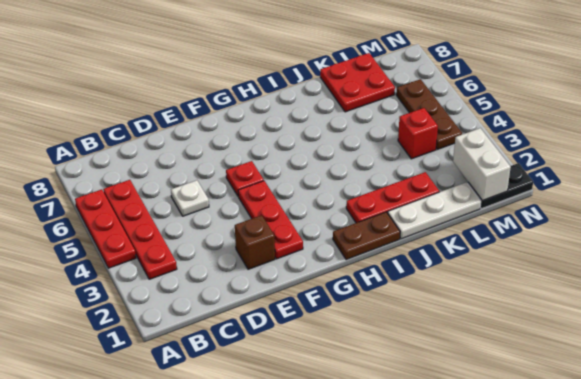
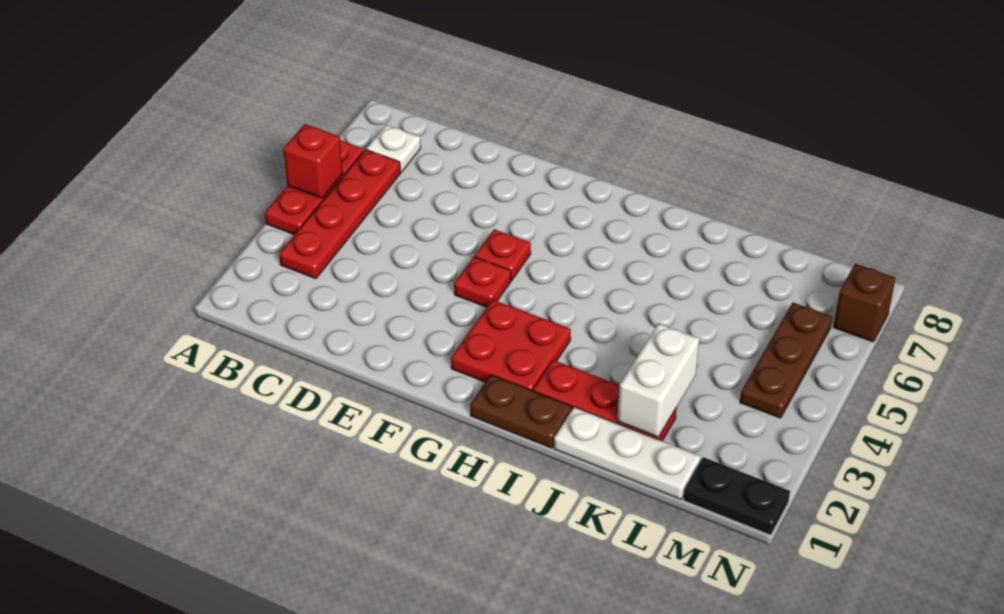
white 1x1 plate [171,180,209,216] -> white 1x1 plate moved to [366,125,421,172]
brown 1x1 brick [235,215,275,269] -> brown 1x1 brick moved to [833,264,895,342]
red 1x3 plate [238,181,303,259] -> red 1x1 plate [454,257,511,307]
red 2x2 plate [320,53,395,112] -> red 2x2 plate moved to [451,300,571,391]
red 1x1 brick [398,108,438,159] -> red 1x1 brick moved to [283,124,343,198]
white 1x2 brick [453,128,511,201] -> white 1x2 brick moved to [617,323,699,437]

